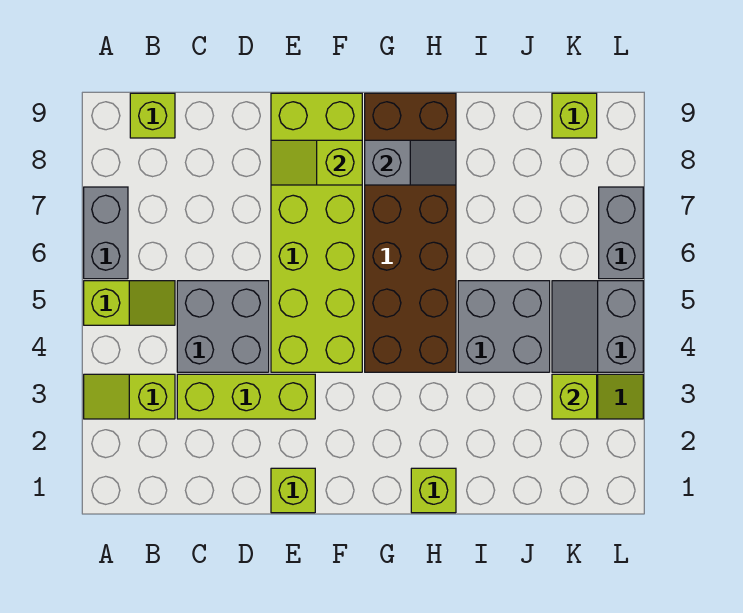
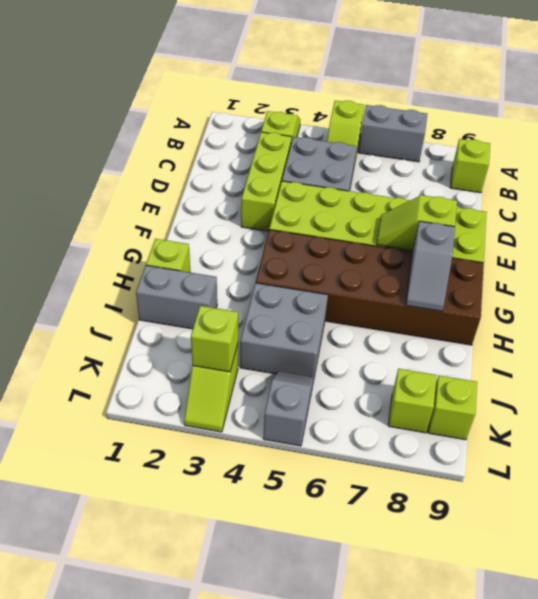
lime 1x1 brick [271,468,315,513] -> lime 1x1 brick moved to [388,369,437,433]
lime 1x2 slope [271,140,362,185] -> lime 1x2 slope turned to [377,195,457,250]
grey 2x2 slope [552,281,643,372] -> grey 1x2 slope [263,371,314,446]
grey 1x2 brick [599,187,643,279] -> grey 1x2 brick moved to [136,265,217,329]

